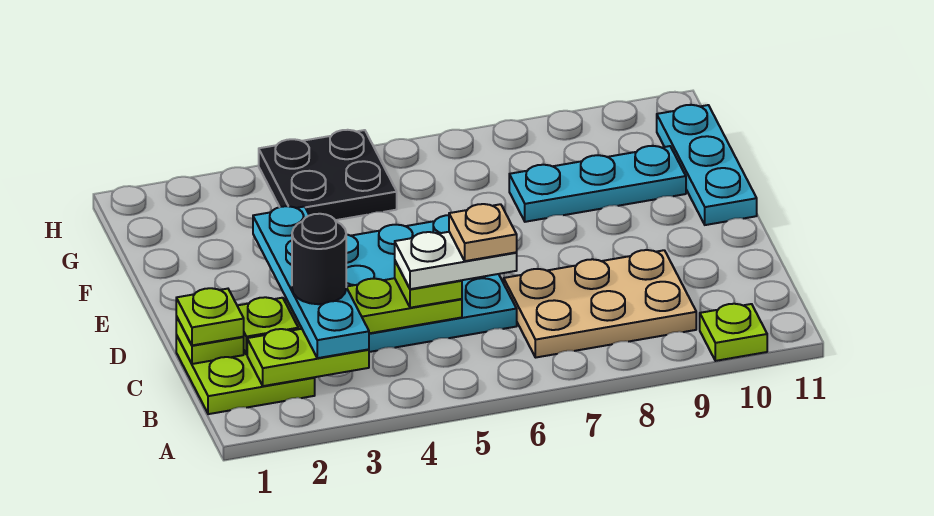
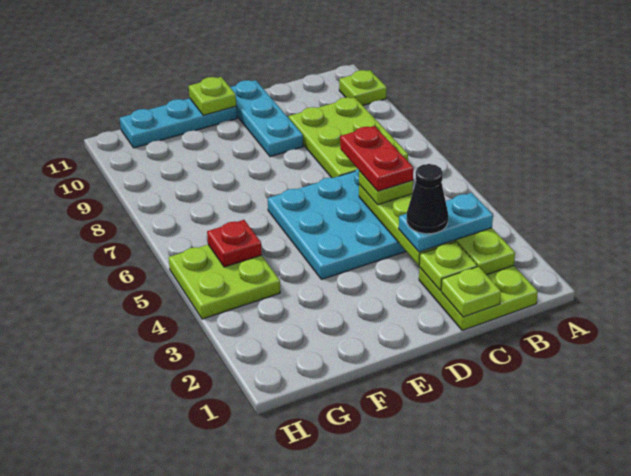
cyan 1x4 plate [253,206,369,358] -> cyan 1x2 plate [399,193,493,252]
tan 2x3 plate [504,250,696,358] -> lime 2x3 plate [289,97,408,178]
lime 1x1 plate [176,288,244,345] -> lime 1x1 plate moved to [189,77,236,115]
black 1x1 round brick [292,214,346,304] -> black 1x1 cone [407,164,448,234]
white 1x2 plate [395,232,517,289] -> red 1x2 plate [340,126,413,191]
tan 1x1 plate [449,204,517,261] -> none
cyan 1x3 plate [509,146,686,222] -> cyan 1x3 plate moved to [230,80,303,157]
black 2x2 plate [259,130,397,220] -> lime 2x2 plate [169,245,280,319]
none -> red 1x1 plate [207,220,262,267]

